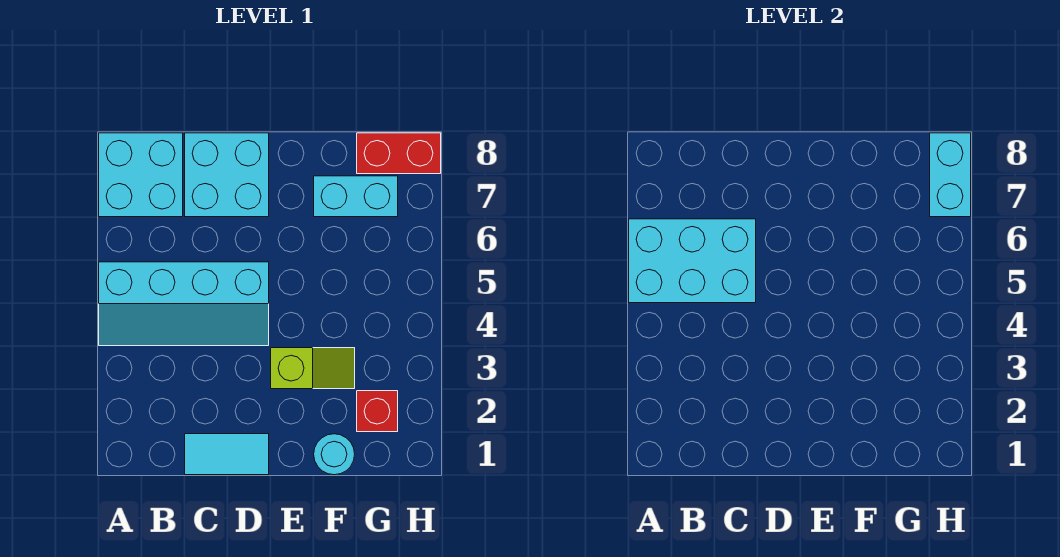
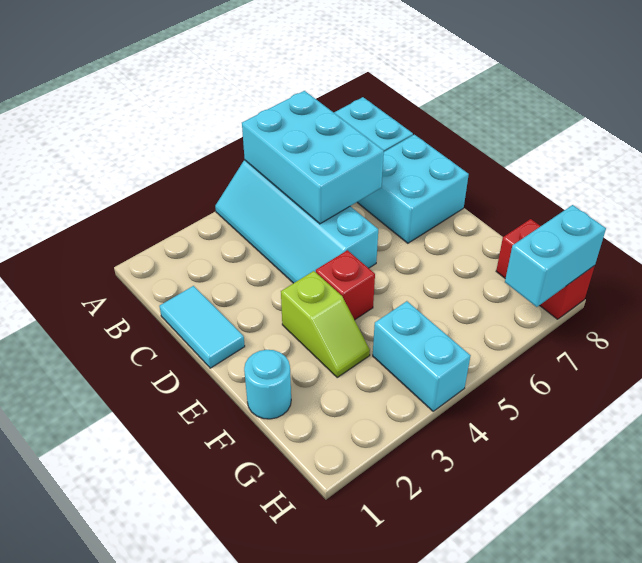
cyan 1x2 brick [314,176,398,217] -> cyan 1x2 brick moved to [373,301,470,411]
red 1x1 brick [357,391,398,432] -> red 1x1 brick moved to [316,250,375,320]

